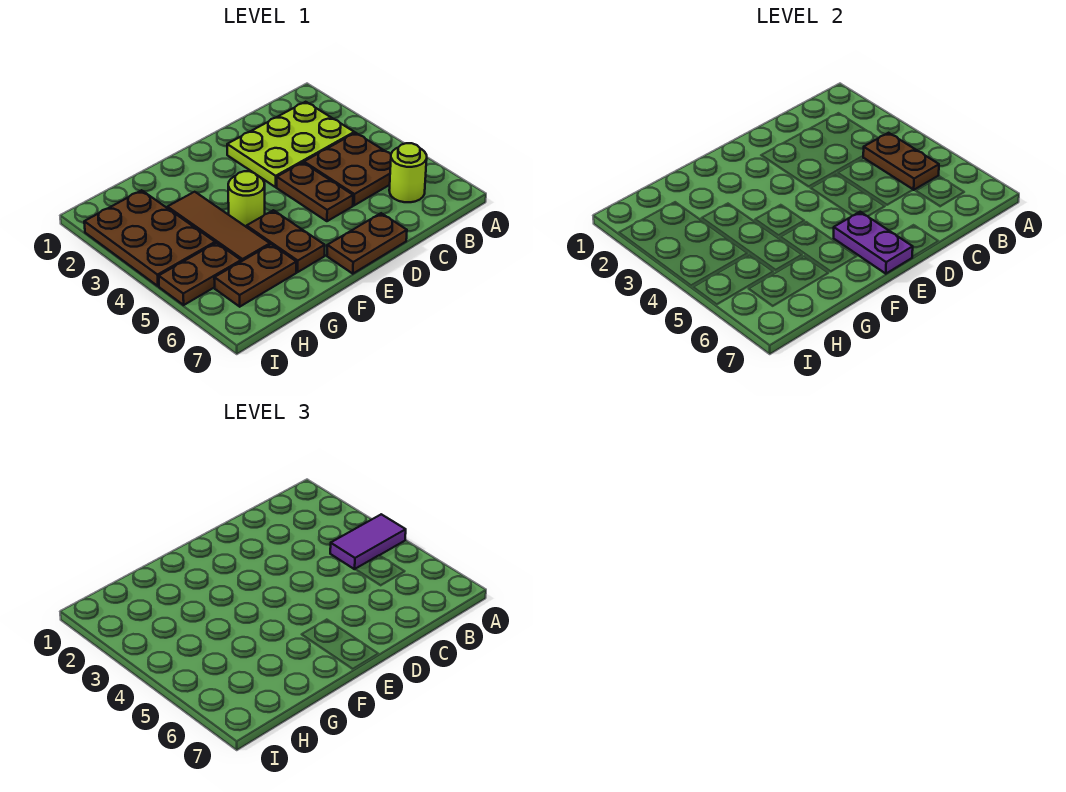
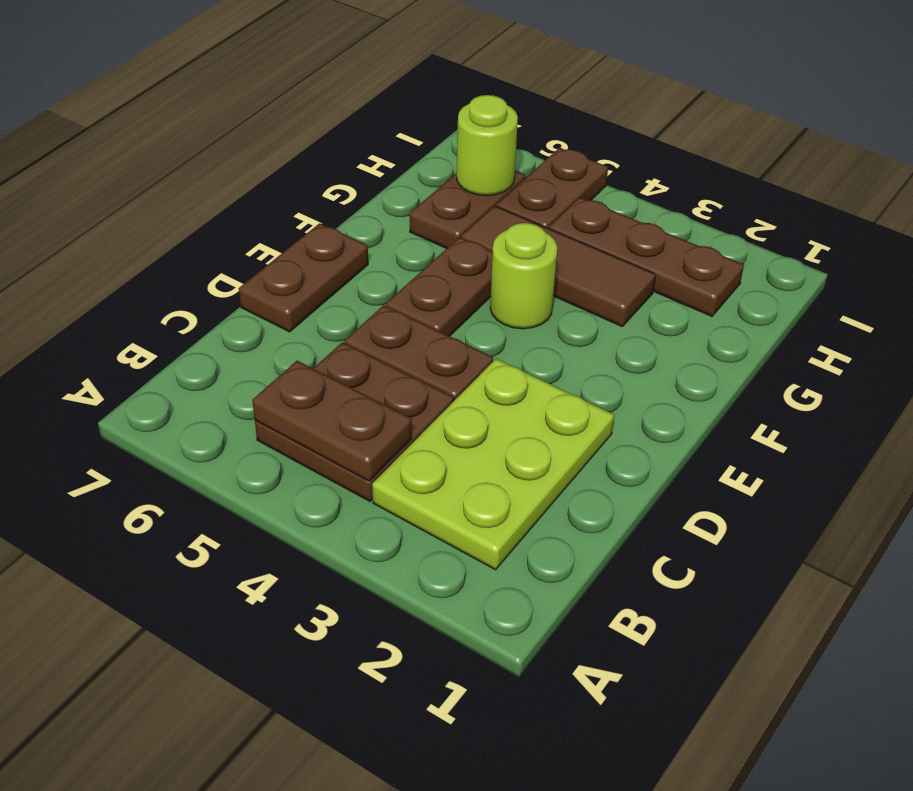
purple 1x2 tile [330,514,406,569] -> none
lime 1x1 round brick [389,143,427,202] -> lime 1x1 round brick moved to [457,95,518,196]
purple 1x2 plate [834,212,913,274] -> none
brown 1x2 plate [247,210,325,272] -> brown 1x2 plate turned to [386,237,493,336]
brown 2x3 plate [84,190,215,286] -> brown 1x3 plate [549,197,744,316]

